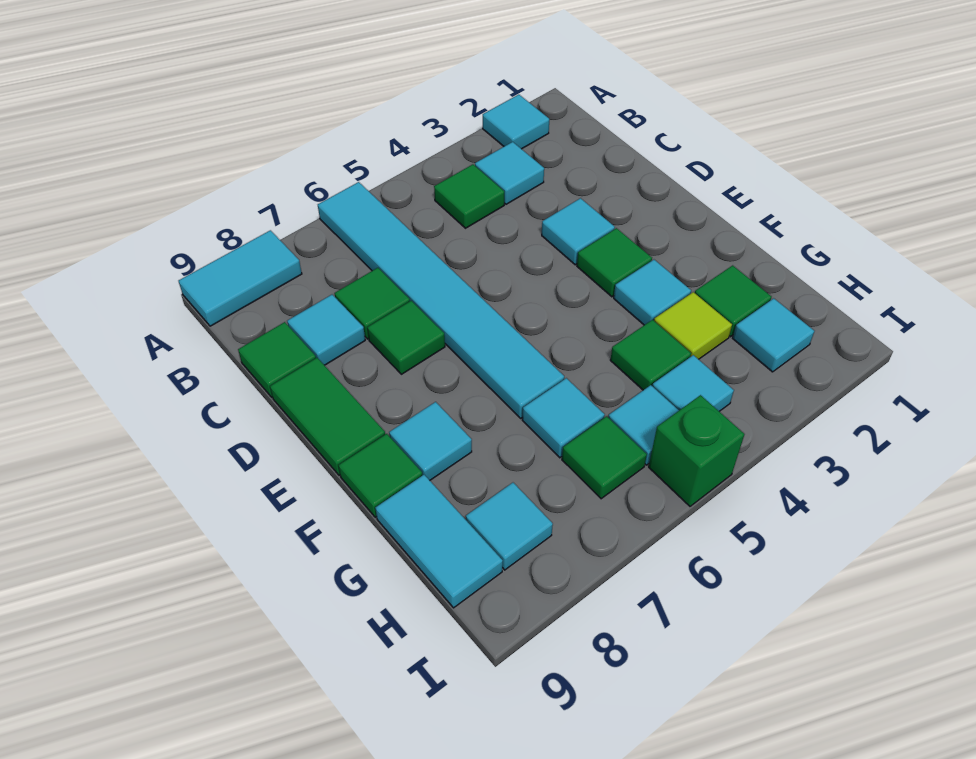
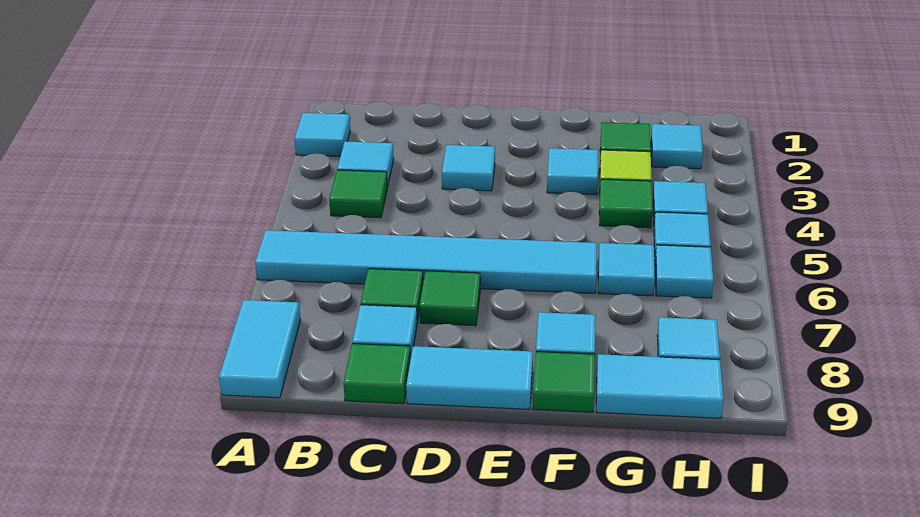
green 1x2 tile [270,358,385,476] -> cyan 1x2 tile [406,346,533,409]
green 1x1 tile [577,228,652,297] -> none
green 1x1 tile [562,416,647,499] -> cyan 1x1 tile [655,245,714,298]
green 1x1 brick [649,395,744,506] -> none

